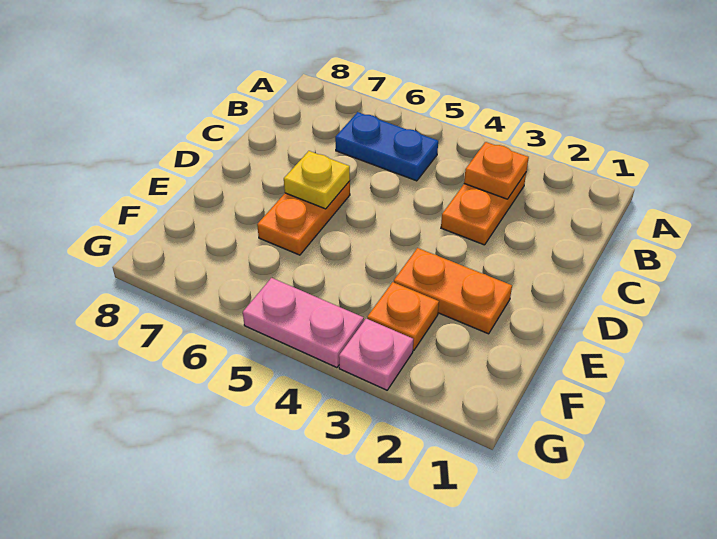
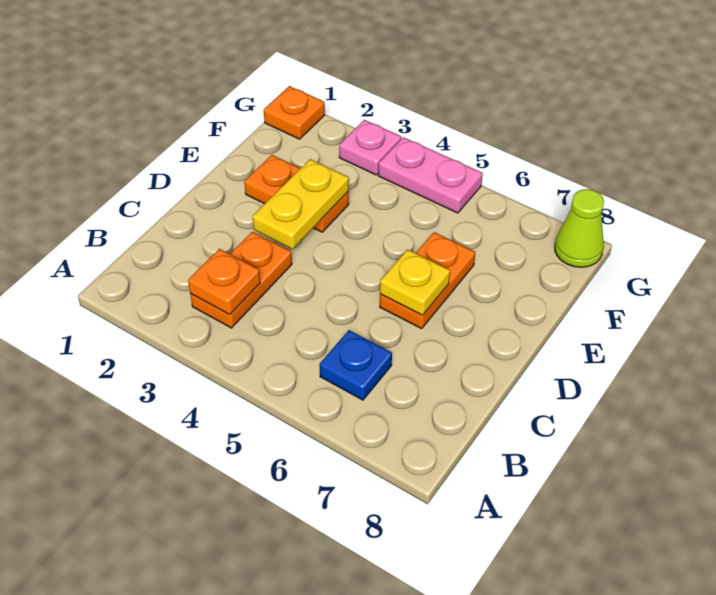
blue 1x2 plate [335,112,438,181] -> blue 1x1 plate [319,330,392,400]
none -> yellow 1x2 plate [252,159,349,249]
orange 1x1 plate [367,282,439,350] -> orange 1x1 plate moved to [264,86,325,139]
none -> lime 1x1 cone [555,189,604,267]

